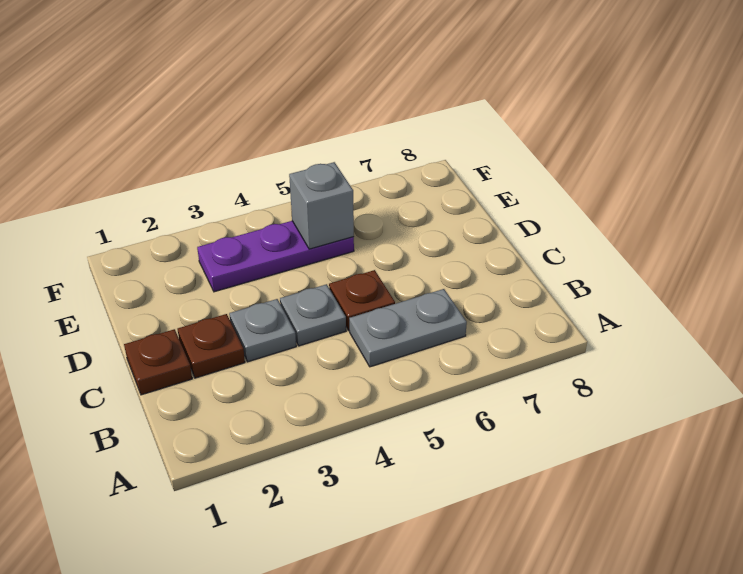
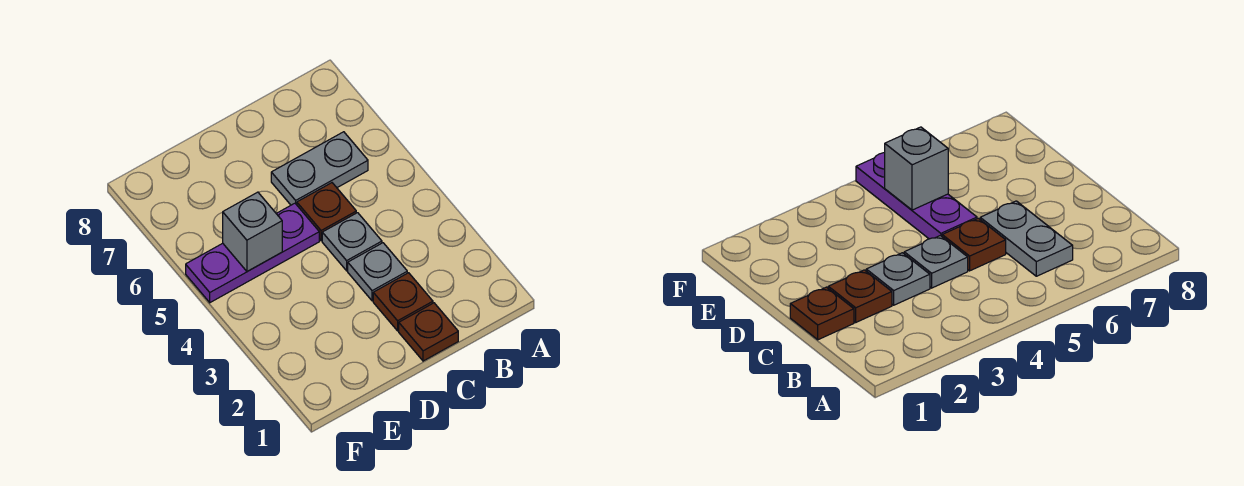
grey 1x2 plate [349,289,467,367] -> grey 1x2 plate turned to [271,132,368,205]
purple 1x3 plate [197,221,354,292] -> purple 1x3 plate turned to [186,203,319,303]

